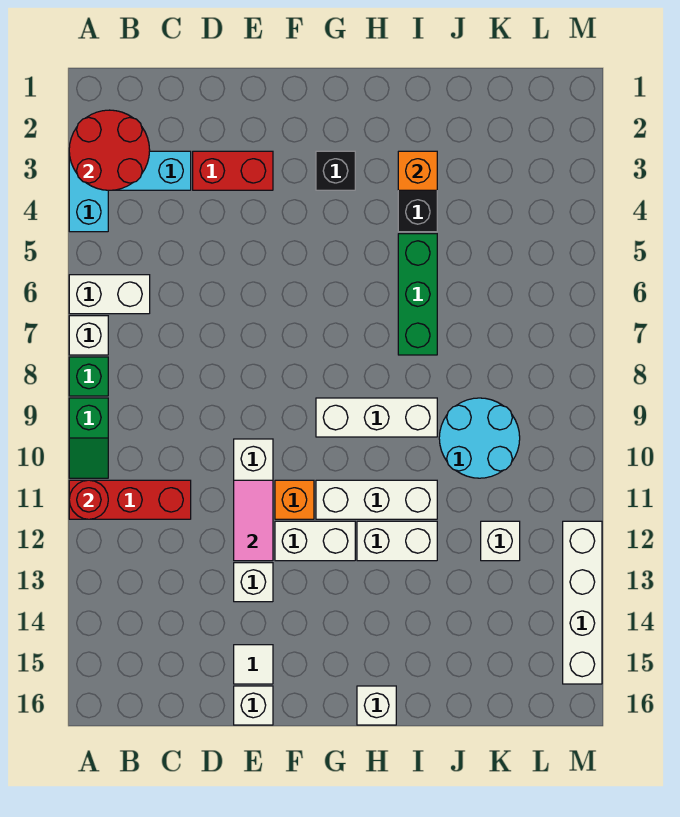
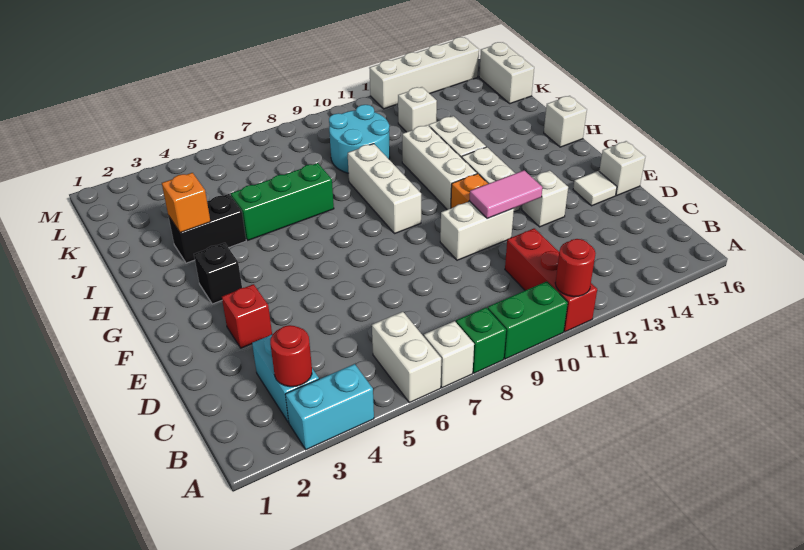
red 2x2 round brick [69,110,150,190] -> red 1x1 round brick [270,325,312,387]
green 1x2 slope [69,398,108,478] -> green 1x2 brick [488,281,568,359]
red 1x2 brick [193,151,273,190] -> red 1x1 brick [222,284,272,348]
none -> white 1x2 brick [479,42,534,104]

